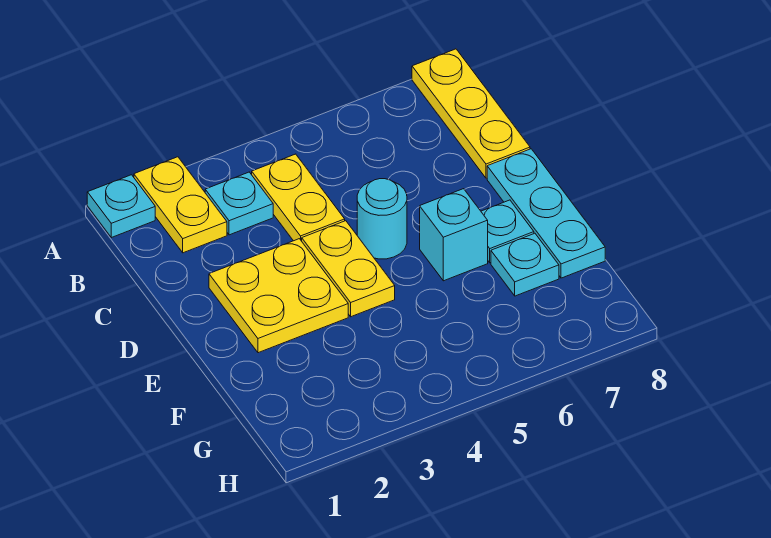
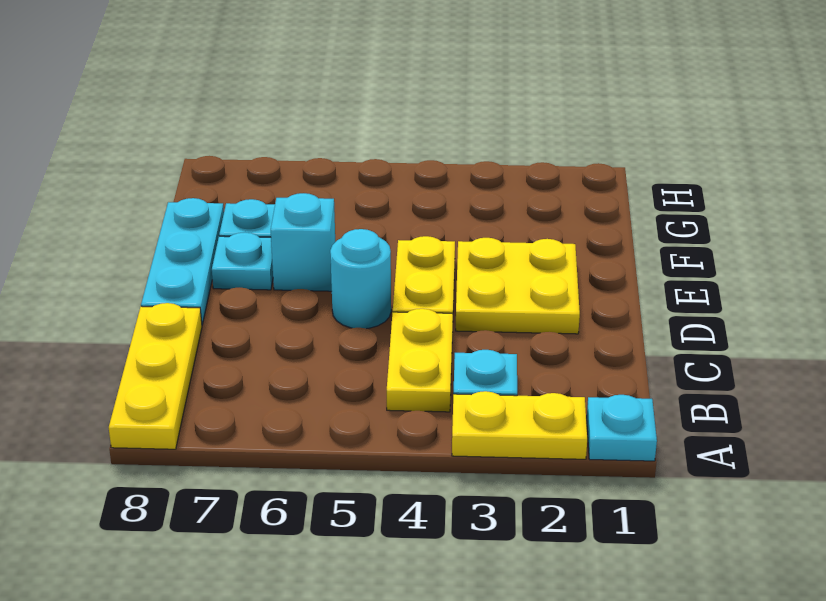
yellow 1x2 plate [134,157,227,253] -> yellow 1x2 plate turned to [452,391,587,459]

